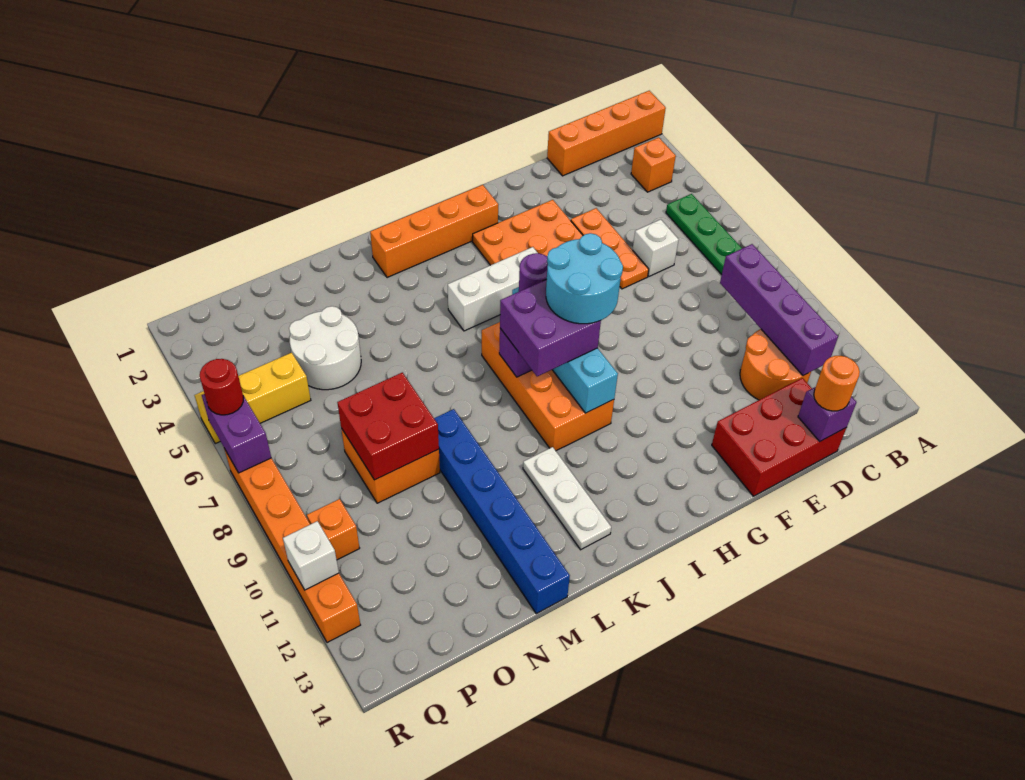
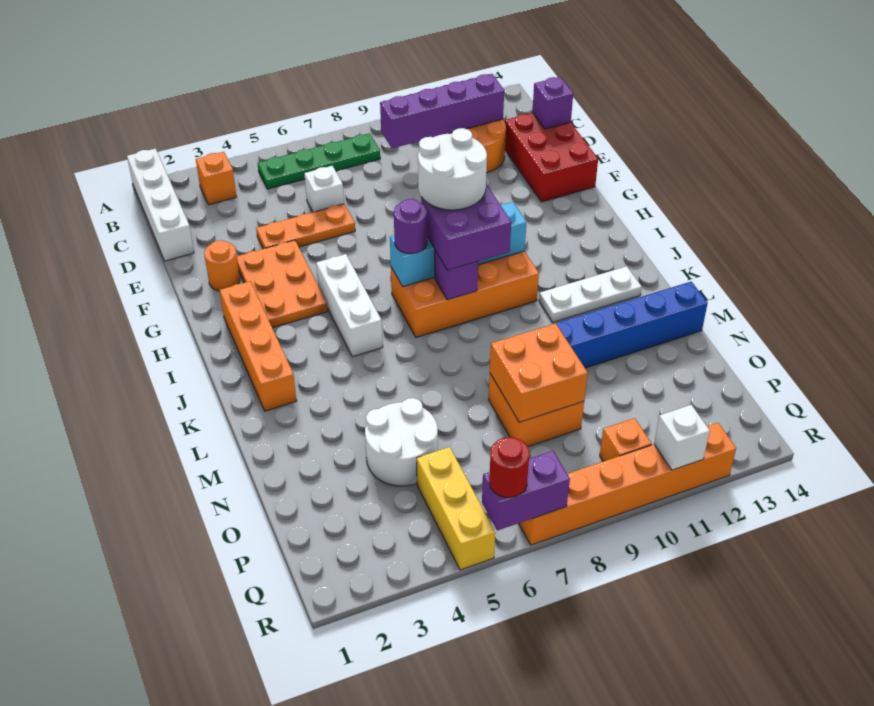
orange 1x4 brick [547,91,666,176] -> white 1x4 brick [127,149,194,261]
orange 1x1 round brick [814,356,860,411] -> orange 1x1 round brick moved to [204,240,240,291]
cyan 2x2 round brick [546,233,623,324] -> white 2x2 round brick [418,128,487,210]
red 2x2 brick [337,372,439,480] -> orange 2x2 brick [490,323,588,422]

